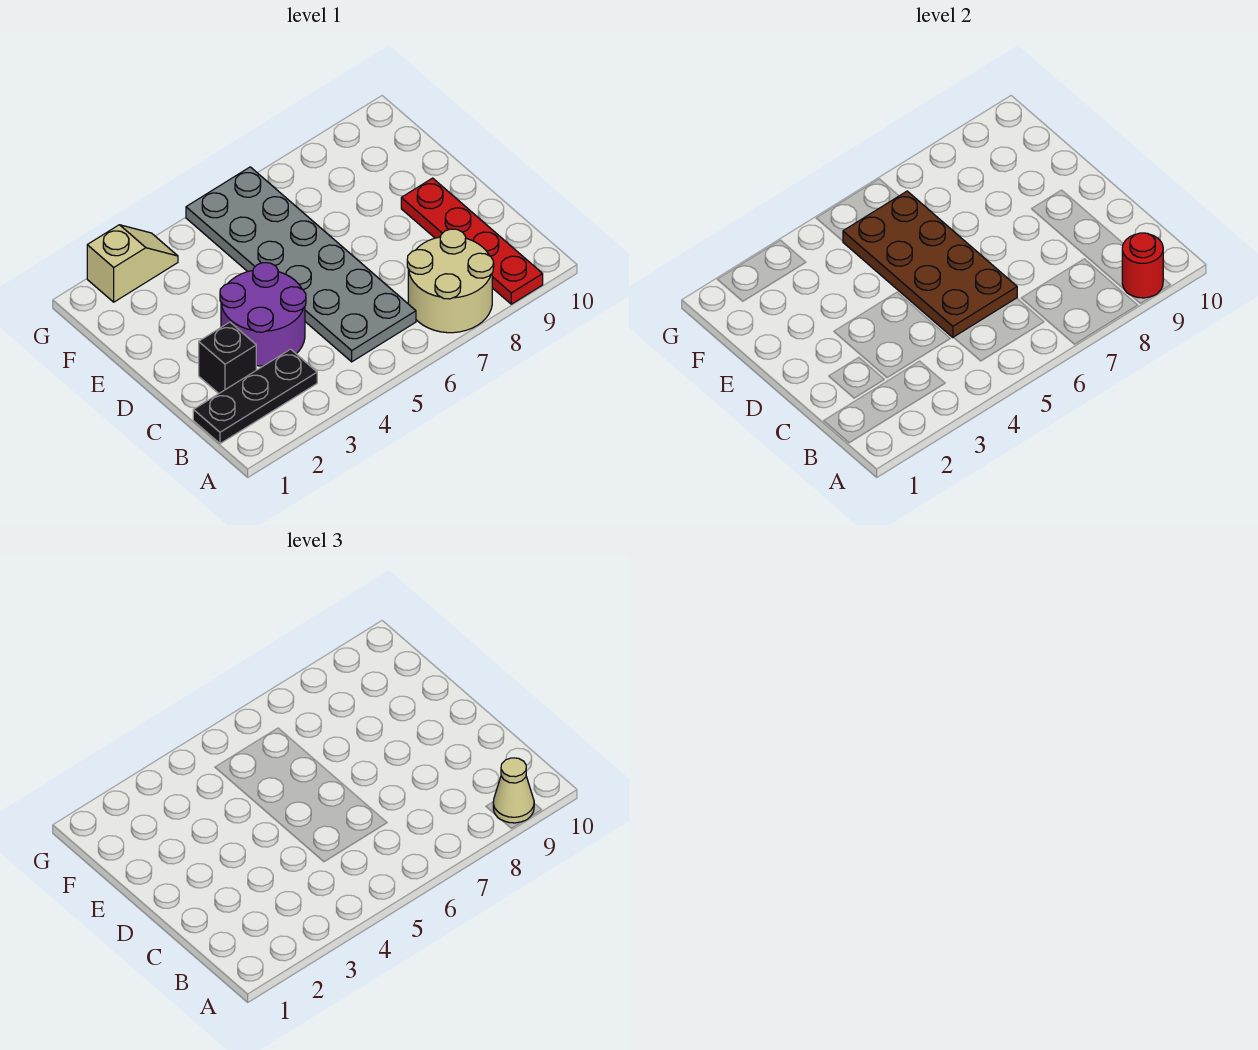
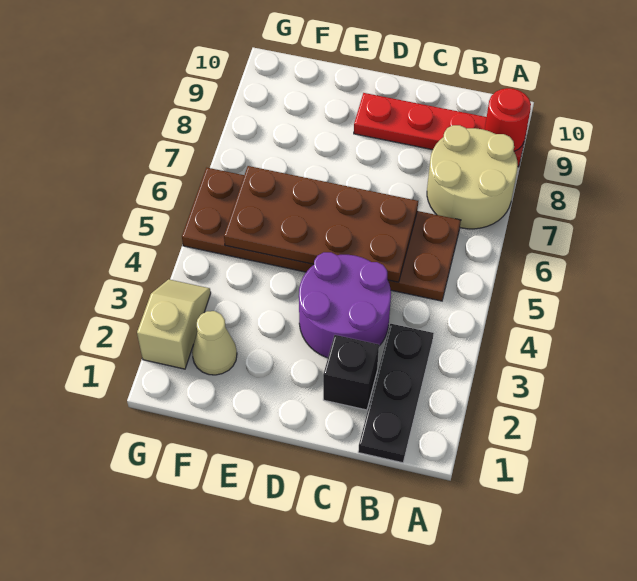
tan 1x1 cone [493,758,534,823] -> tan 1x1 cone moved to [192,311,237,375]
grey 2x6 plate [186,167,416,362] -> brown 2x6 plate [182,168,461,301]

